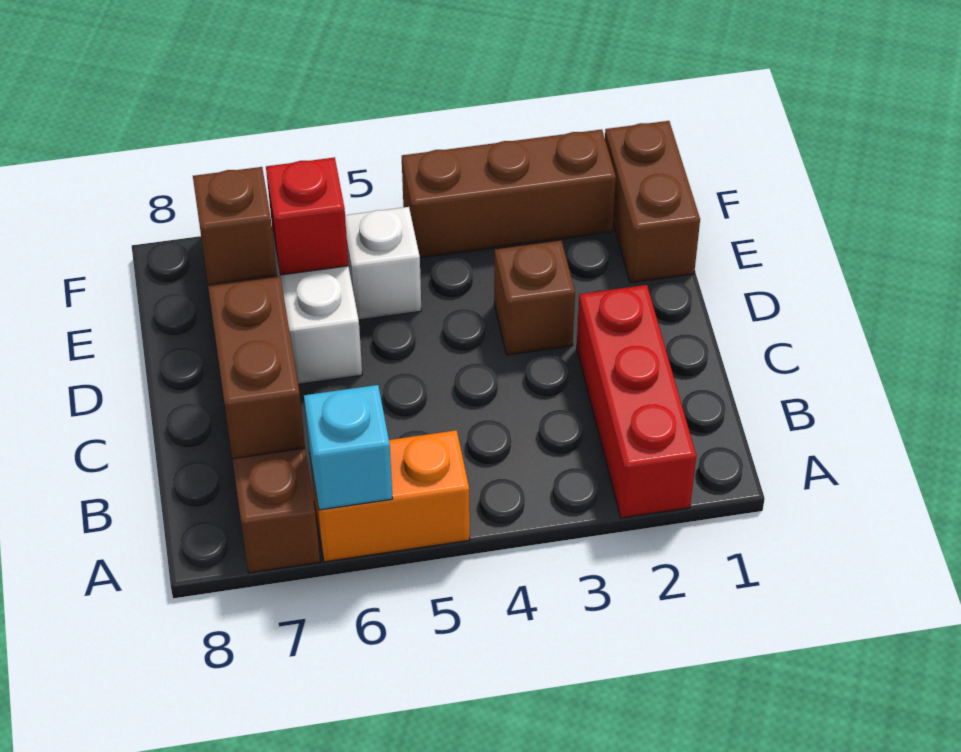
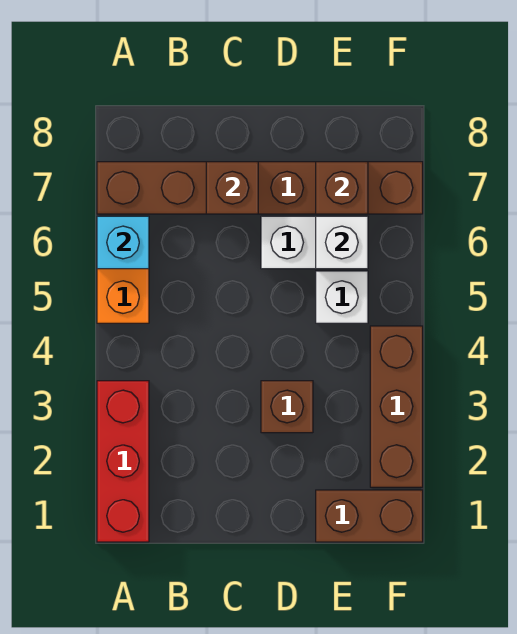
red 1x3 brick [577,285,696,518] -> red 1x3 brick turned to [97,381,149,542]
brown 1x2 brick [208,277,305,459] -> brown 1x1 brick [206,162,258,214]
red 1x1 brick [266,157,348,275] -> white 1x1 brick [316,216,368,269]

